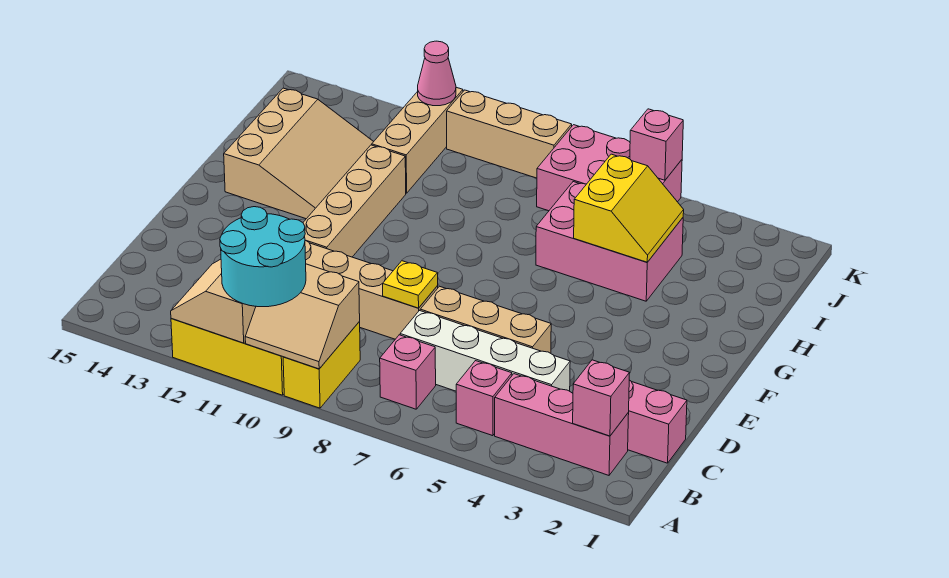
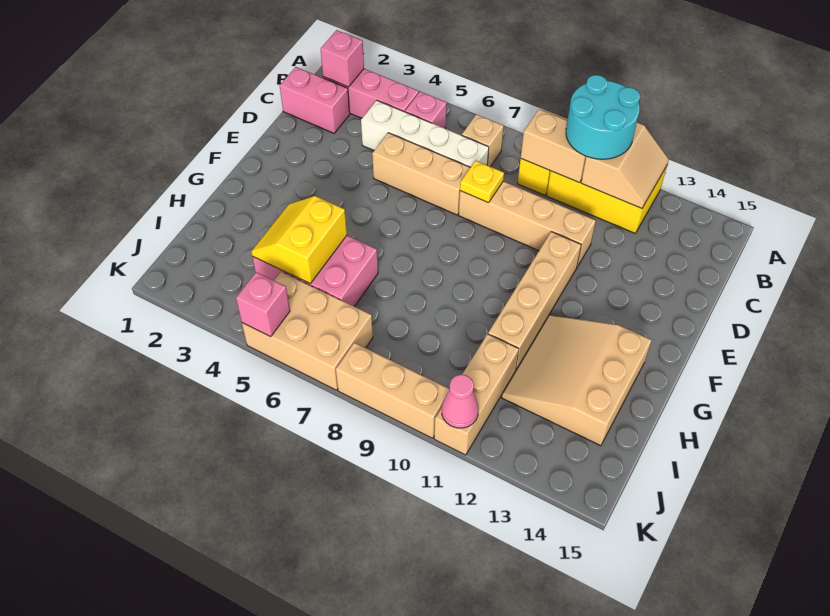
pink 1x1 brick [380,335,436,409] -> tan 1x1 brick [462,114,504,167]
pink 2x3 brick [537,125,682,211] -> tan 2x3 brick [242,272,373,390]

